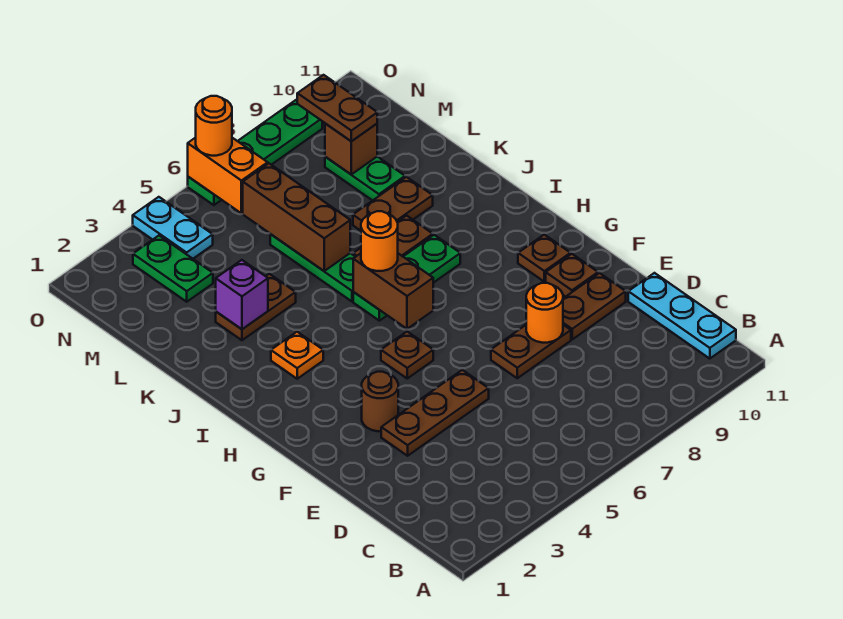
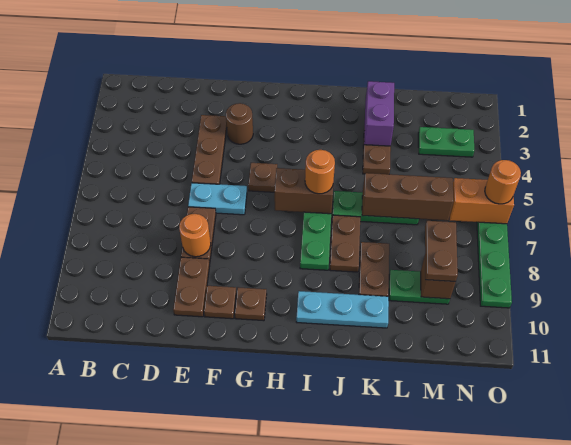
cyan 1x3 plate [628,273,736,359] -> cyan 1x3 plate moved to [296,291,389,328]
orange 1x1 plate [271,332,323,379] -> none
purple 1x1 brick [216,260,268,329] -> purple 1x2 brick [364,81,394,146]
brown 1x2 plate [297,75,377,141] -> brown 1x2 plate turned to [425,221,458,282]
cyan 1x2 plate [133,197,213,259] -> cyan 1x2 plate moved to [188,183,247,215]

